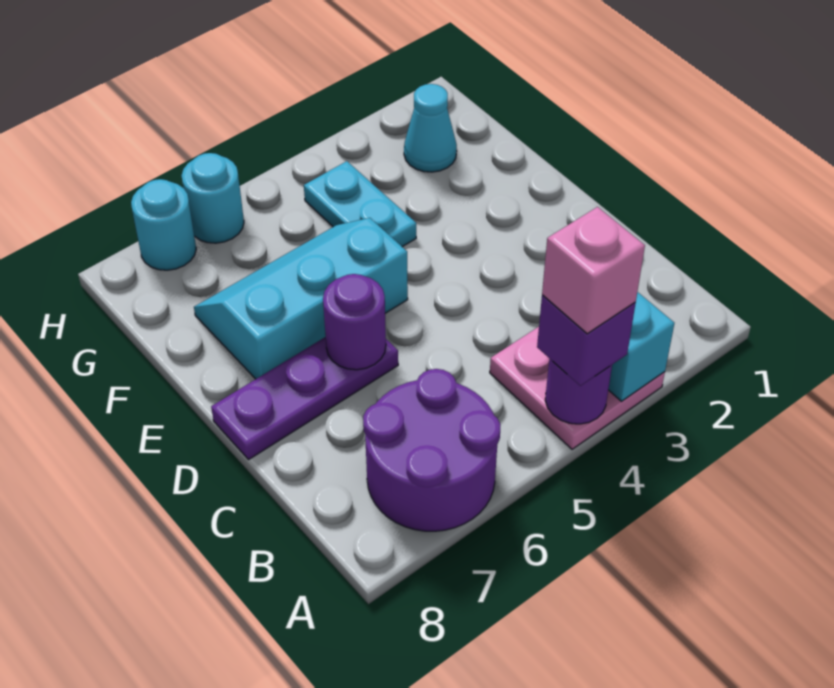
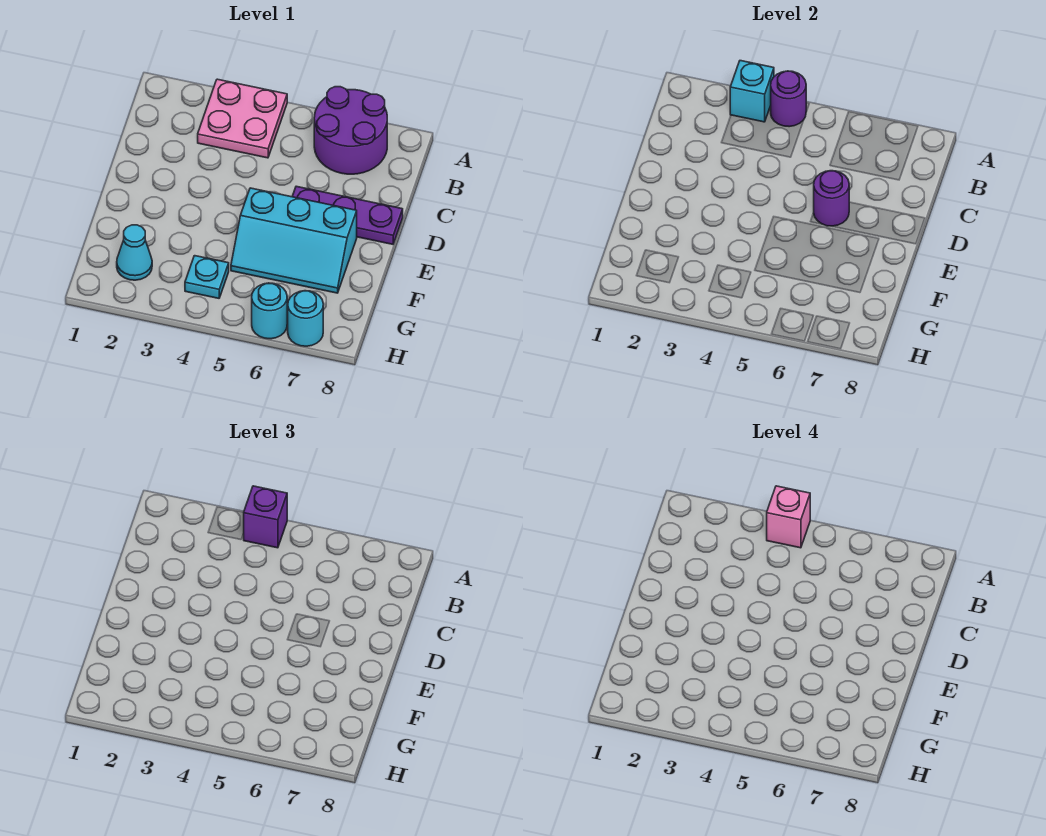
cyan 1x2 plate [304,161,416,247] -> cyan 1x1 plate [185,256,229,298]

